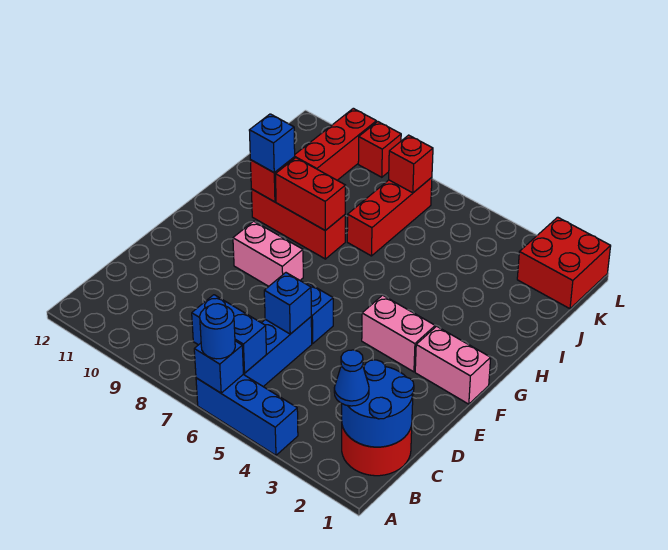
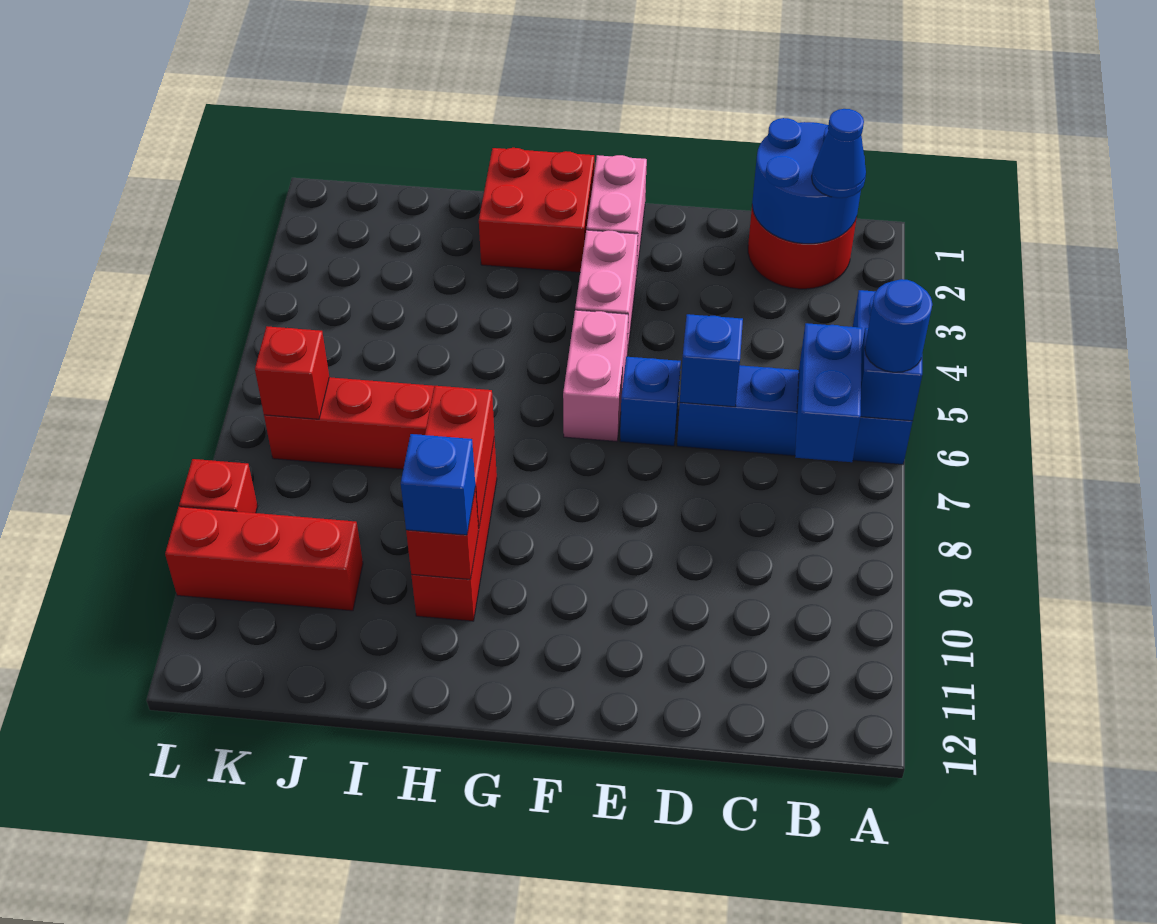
pink 1x2 brick [233,221,303,286] -> pink 1x2 brick moved to [563,310,628,441]
red 2x2 brick [517,217,611,309] -> red 2x2 brick moved to [479,148,594,272]

